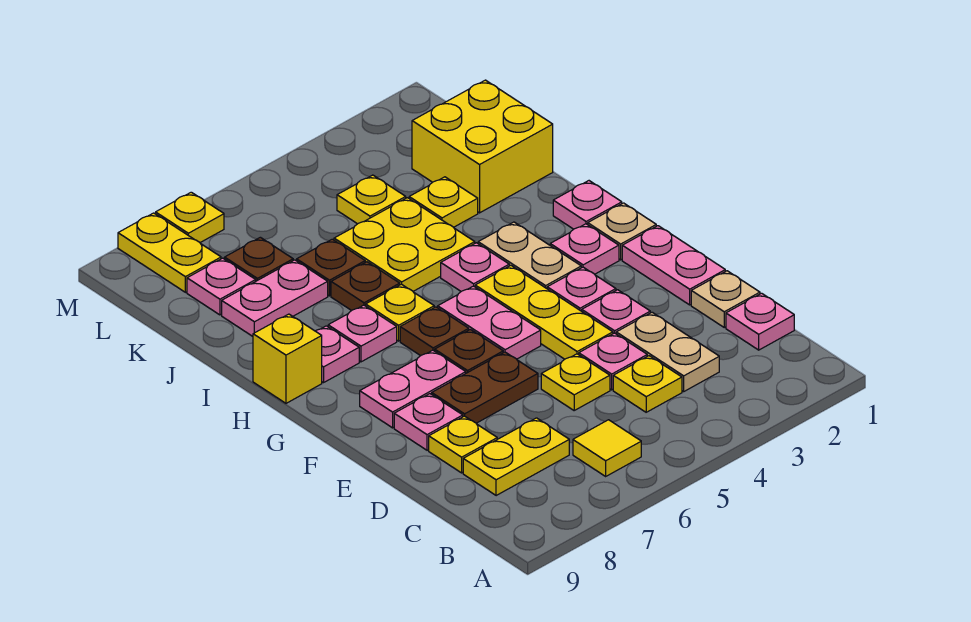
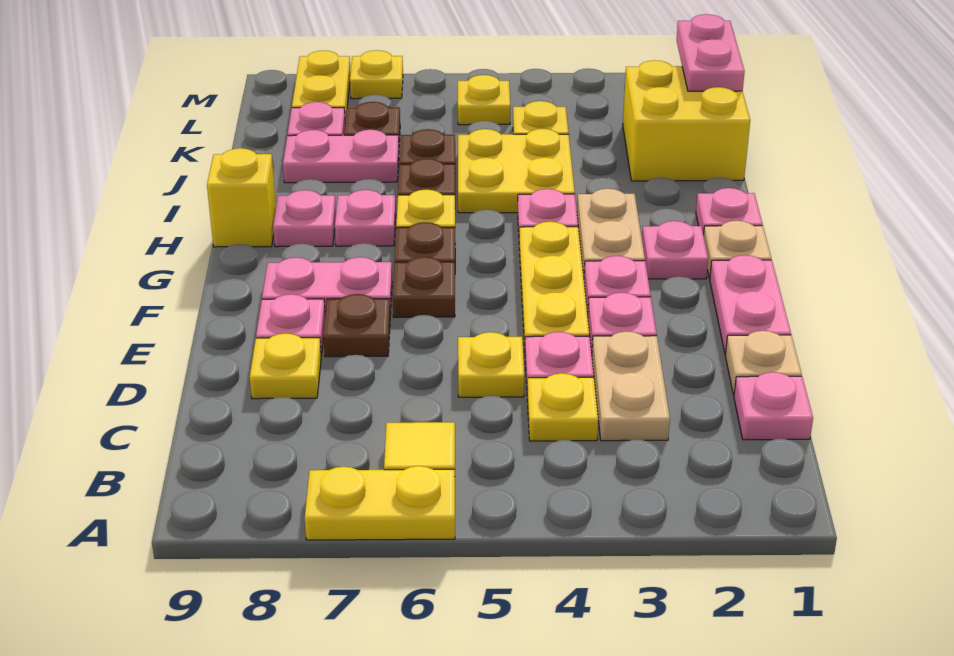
yellow 1x2 plate [463,418,569,496] -> yellow 1x2 plate moved to [305,466,455,540]
brown 1x2 plate [432,352,538,423] -> brown 1x1 plate [323,294,390,357]
pink 1x2 plate [438,286,541,359] -> pink 1x2 plate moved to [677,14,745,91]
yellow 1x1 plate [409,177,478,227] -> yellow 1x1 plate moved to [458,75,510,125]

